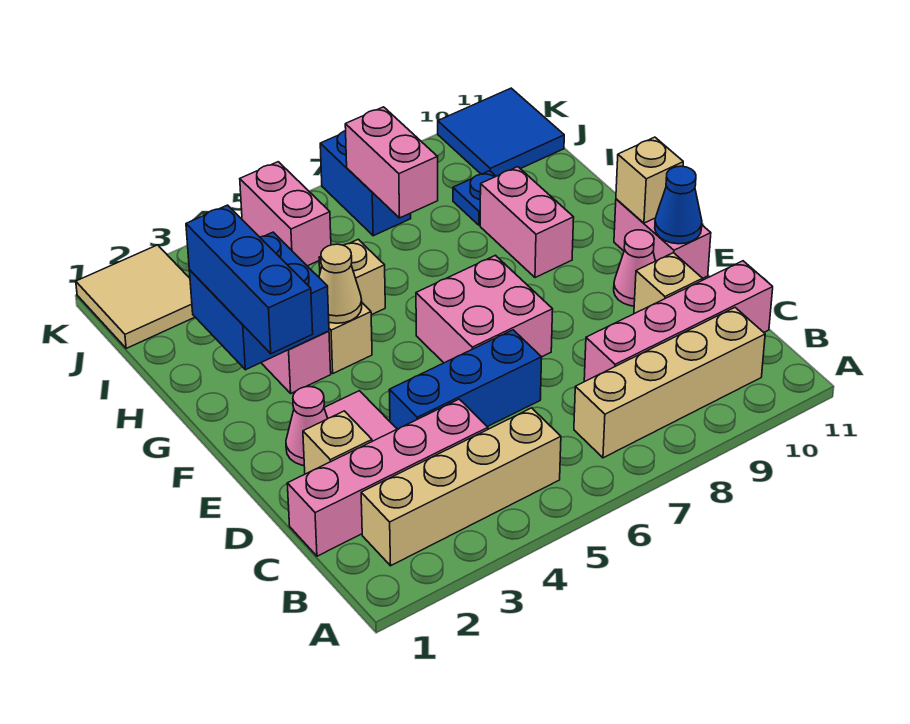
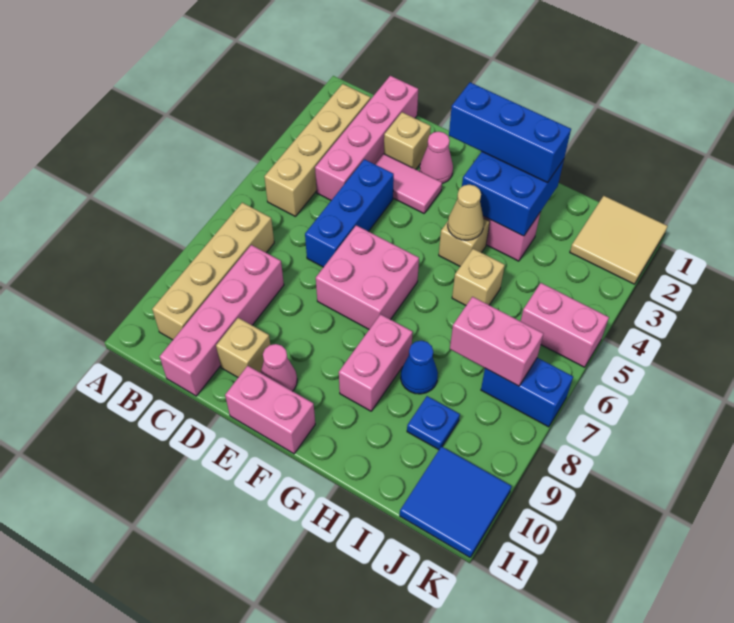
blue 1x1 cone [655,166,702,244] -> blue 1x1 cone moved to [401,341,438,394]
tan 1x1 brick [616,137,683,223] -> none
pink 1x2 brick [480,167,574,278] -> pink 1x2 brick turned to [339,314,413,411]

